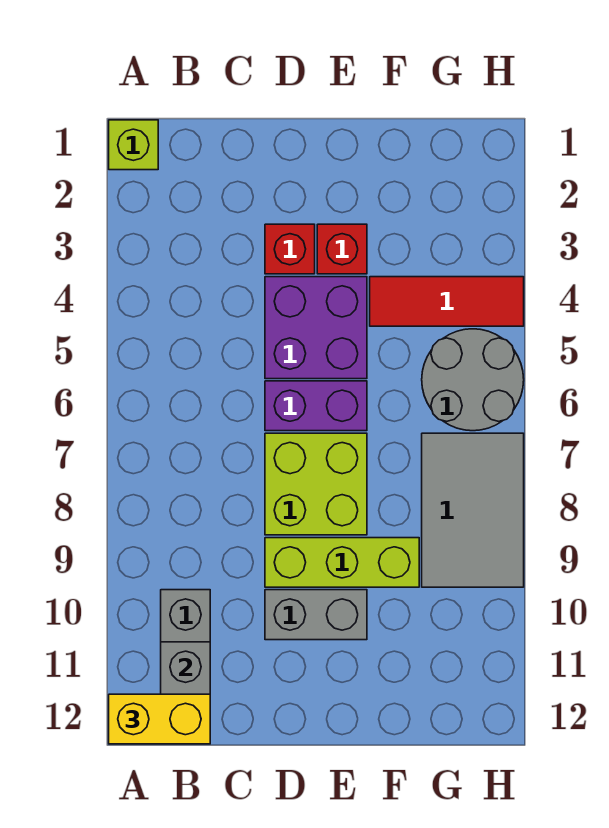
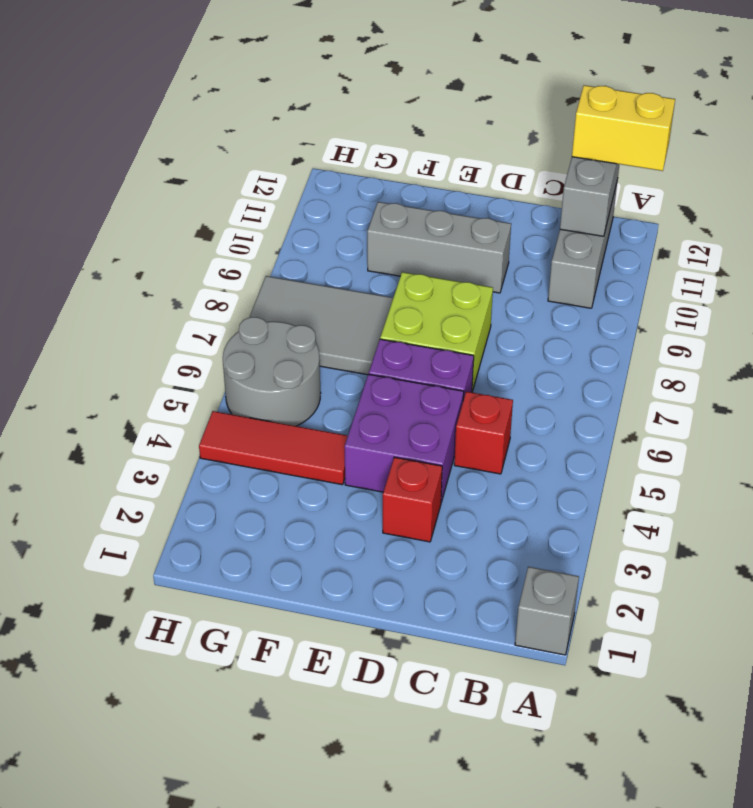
lime 1x1 brick [109,120,158,170] -> grey 1x1 brick [515,567,579,655]
lime 1x3 brick [265,538,419,587] -> none
grey 1x2 brick [265,590,367,640] -> grey 1x3 brick [367,202,511,293]
red 1x1 brick [317,224,367,274] -> red 1x1 brick moved to [454,392,513,474]
grey 2x3 tile [422,433,524,587] -> grey 2x3 tile turned to [250,276,393,375]

